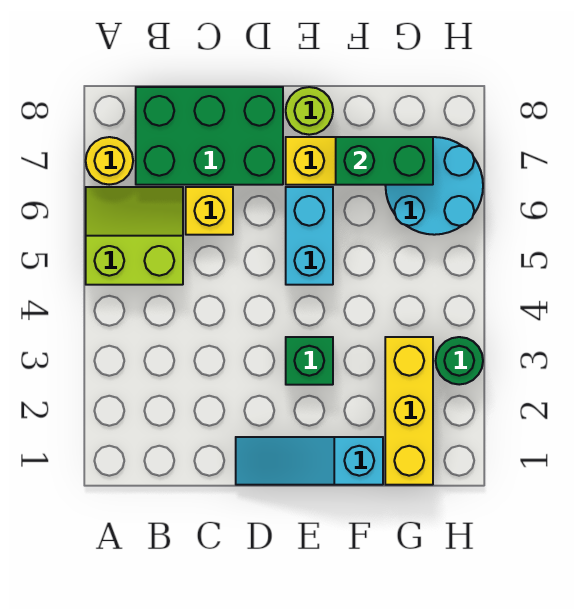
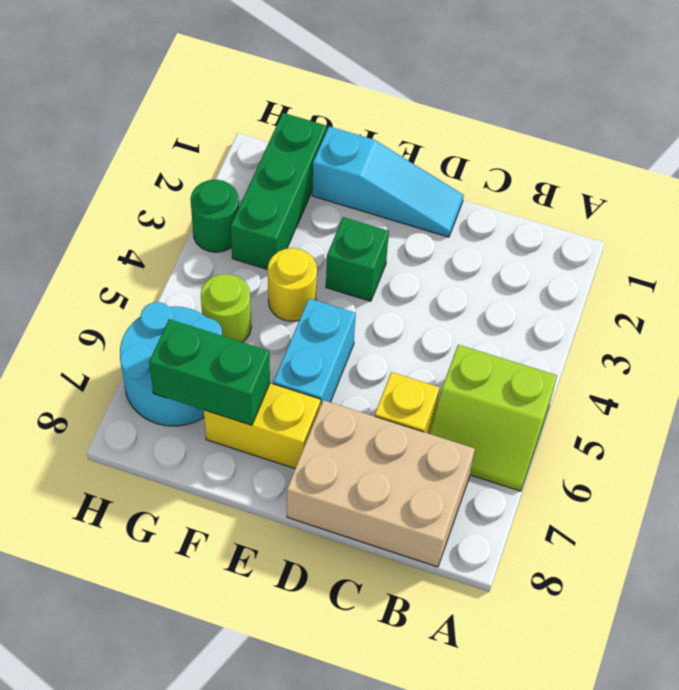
yellow 1x1 round brick [86,137,133,185] -> yellow 1x1 round brick moved to [268,248,317,321]
green 2x3 brick [136,87,283,185] -> tan 2x3 brick [287,400,475,567]
lime 1x1 round brick [286,87,333,135] -> lime 1x1 round brick moved to [201,274,251,342]
yellow 1x3 brick [385,337,433,485] -> green 1x3 brick [231,113,327,270]

